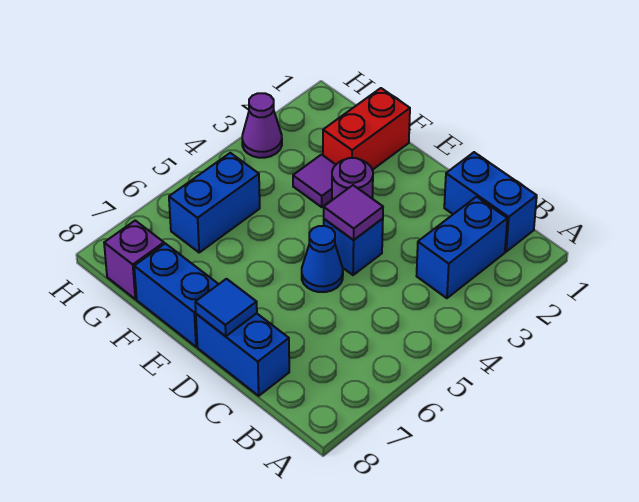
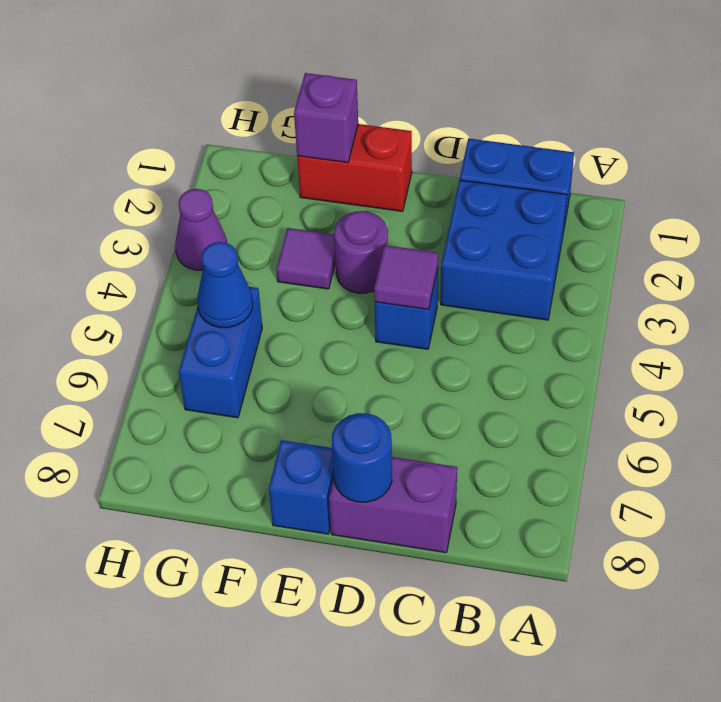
blue 1x2 brick [417,197,507,298] -> blue 2x2 brick [441,180,567,320]
blue 1x2 brick [196,313,289,396] -> purple 1x2 brick [329,457,457,553]
blue 1x1 cone [302,226,343,292] -> blue 1x1 cone moved to [197,242,253,328]
blue 1x1 tile [195,279,257,336] -> blue 1x1 round brick [332,413,392,502]
blue 1x2 brick [134,243,219,347] -> blue 1x1 brick [269,440,334,534]
red 1x2 brick [323,88,410,170] -> red 1x2 brick turned to [297,124,412,211]
purple 1x1 brick [104,221,164,299] -> purple 1x1 brick moved to [294,73,358,163]

